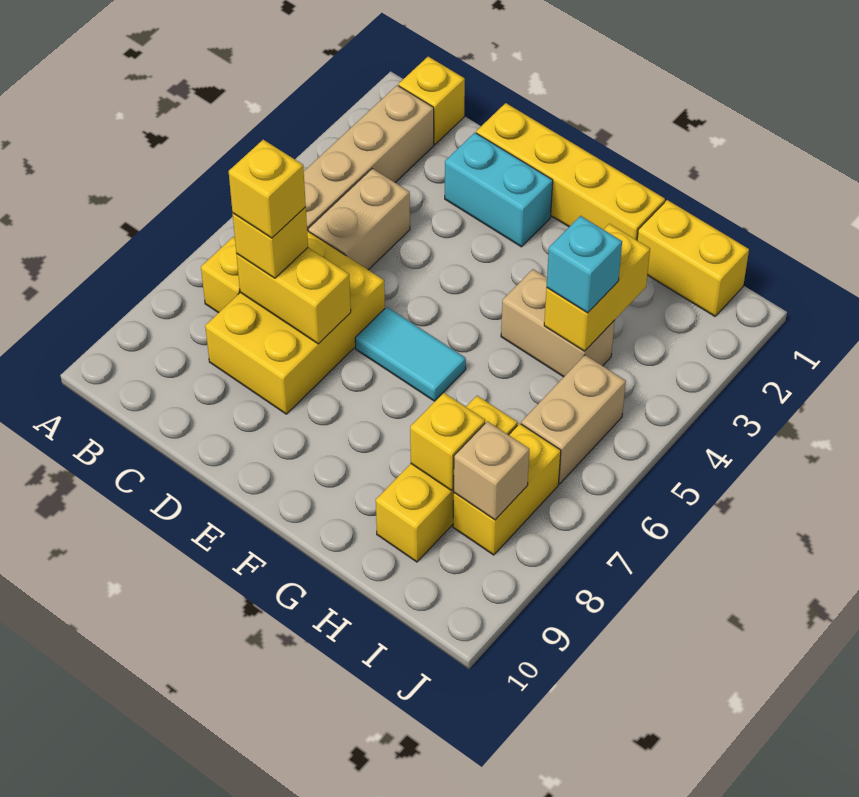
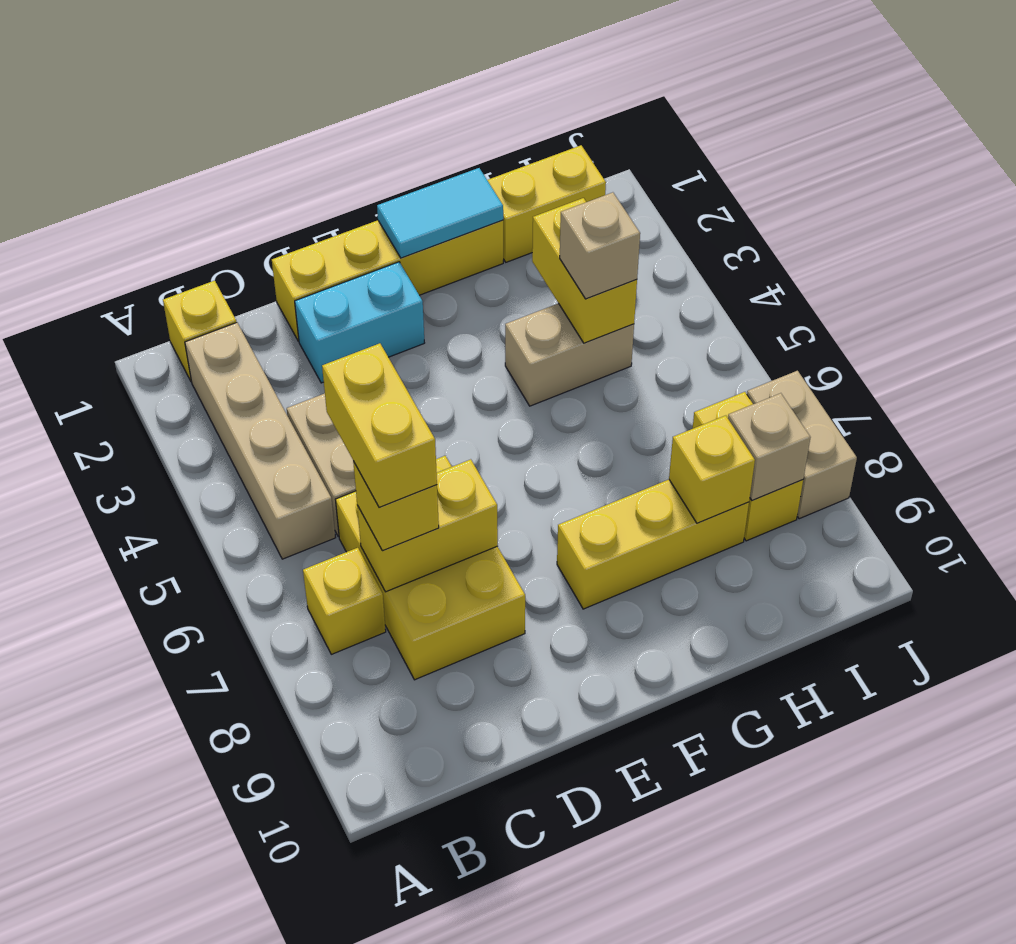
yellow 1x1 brick [229,140,306,238] -> yellow 1x2 brick [322,343,437,507]
cyan 1x2 tile [355,307,466,401] -> cyan 1x2 tile moved to [377,168,503,258]
cyan 1x1 brick [547,216,622,313] -> tan 1x1 brick [560,192,640,299]
yellow 1x3 brick [376,396,518,562] -> yellow 1x3 brick turned to [557,480,749,609]
tan 1x2 brick [521,355,626,484] -> tan 1x2 brick moved to [747,371,857,519]

